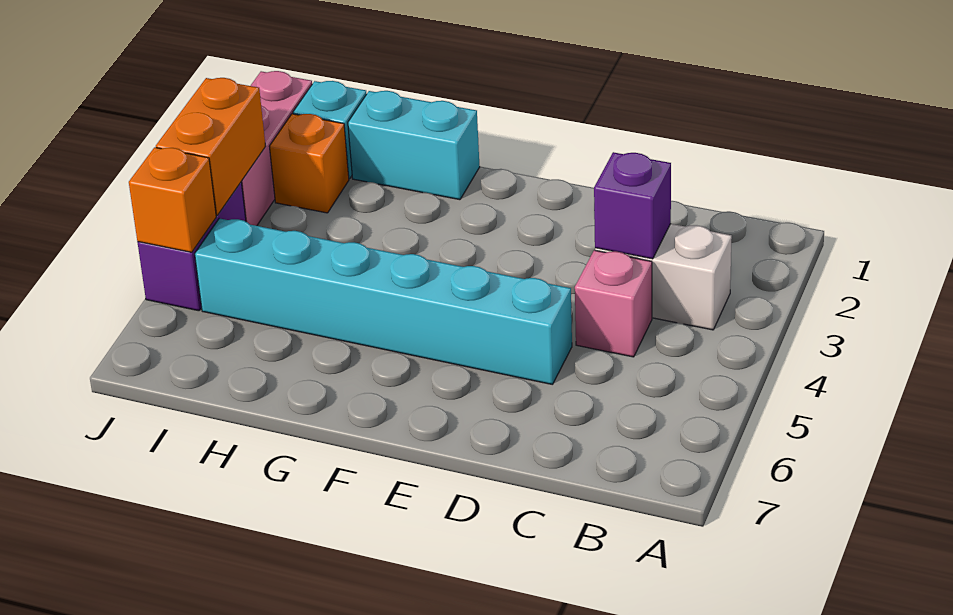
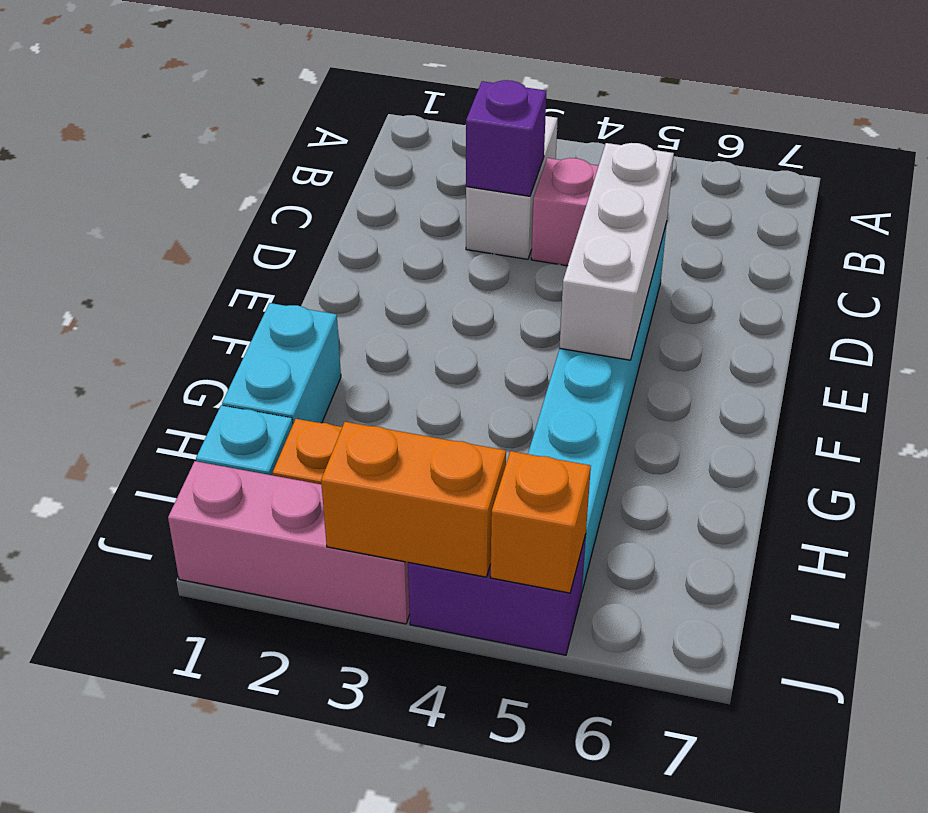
none -> white 1x3 brick [559,143,674,360]

